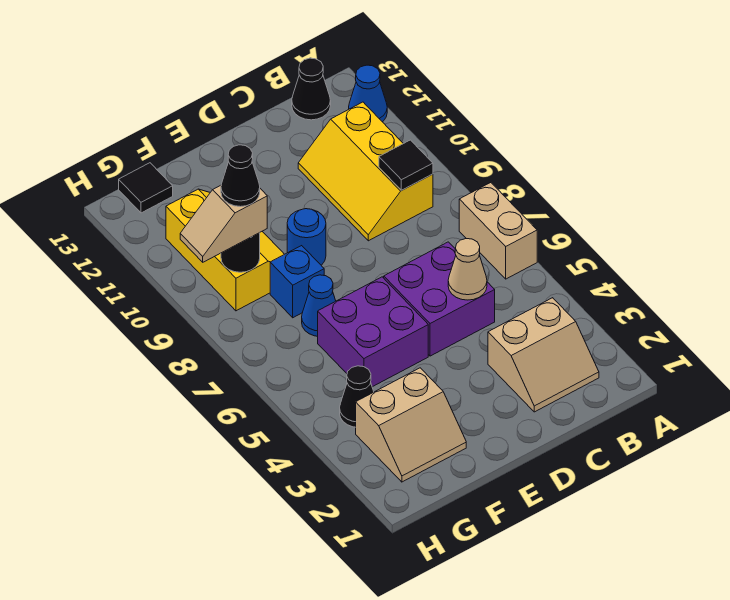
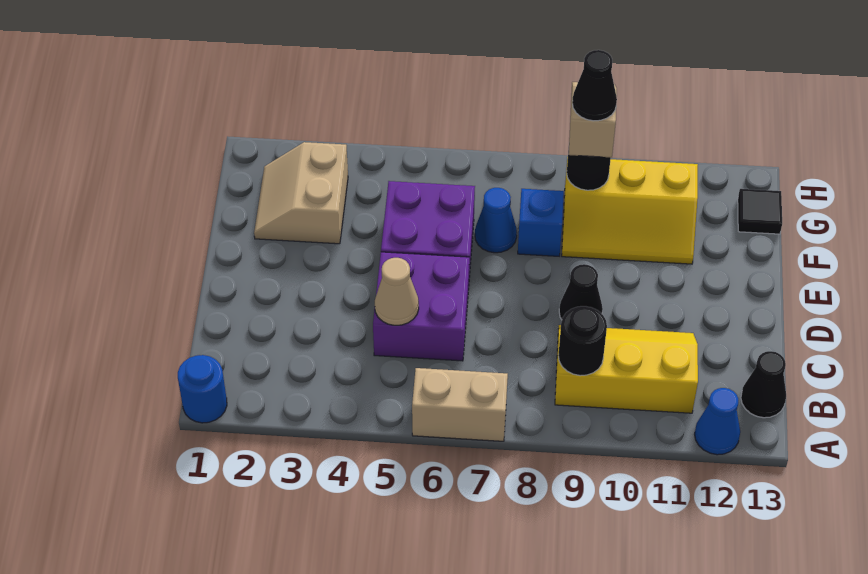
tan 2x2 slope [488,298,599,412] -> none
black 1x1 tile [379,140,433,190] -> black 1x1 round brick [558,306,607,376]
blue 1x1 round brick [287,209,326,265] -> blue 1x1 round brick moved to [178,355,227,423]
black 1x1 cone [340,366,374,427] -> black 1x1 cone moved to [559,264,603,320]

